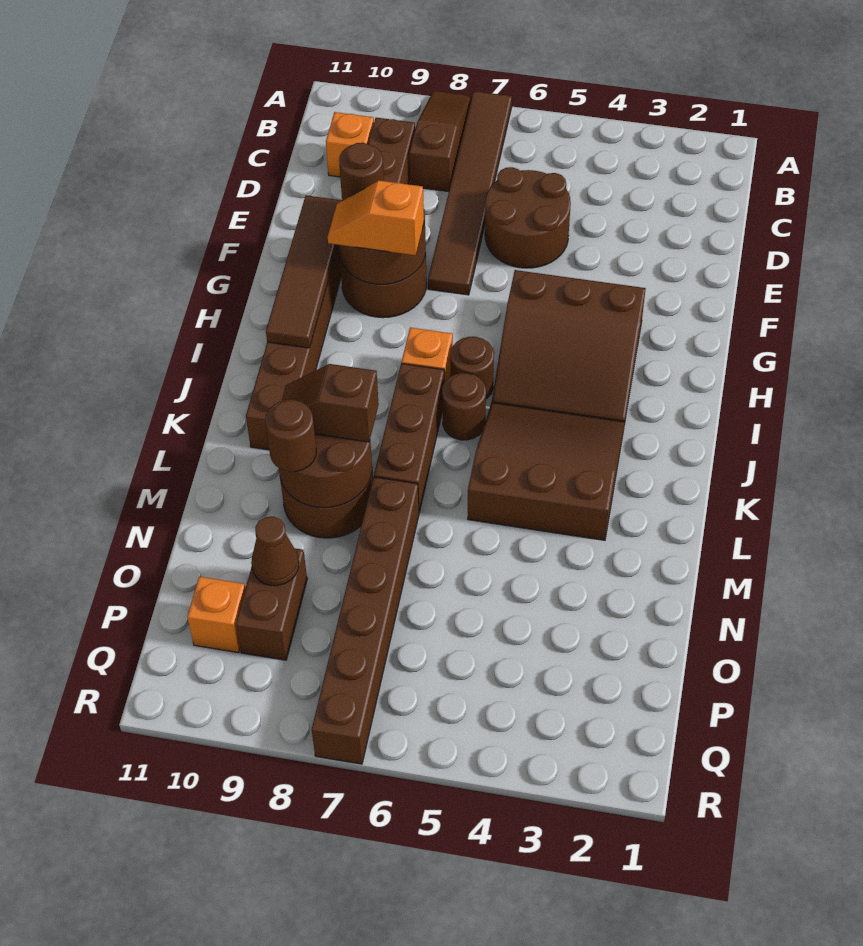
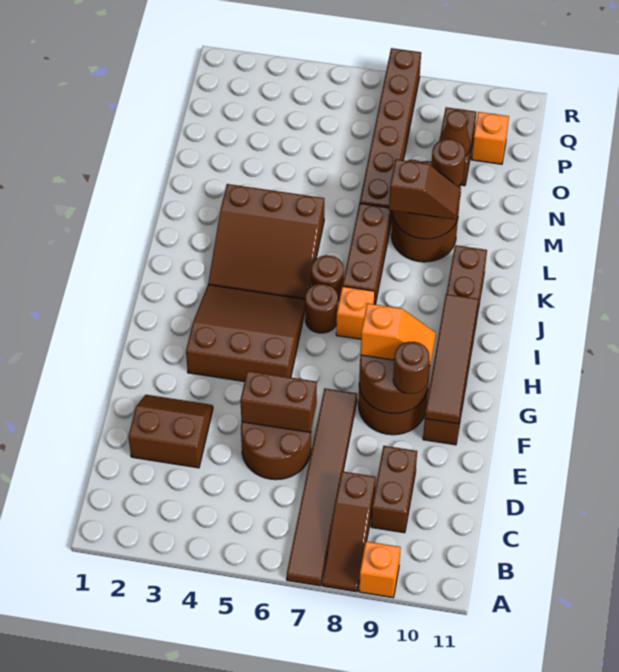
orange 1x1 brick [326,112,374,177] -> orange 1x1 brick moved to [359,541,401,598]
none -> brown 2x2 slope [128,395,213,468]
none -> brown 1x2 brick [240,371,317,433]

